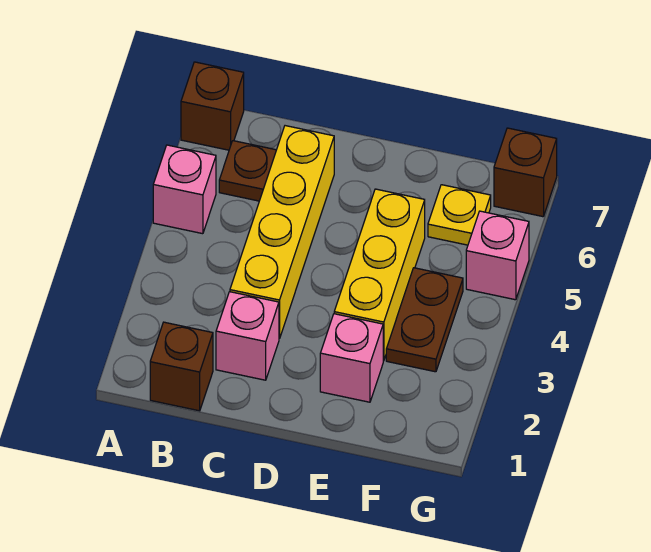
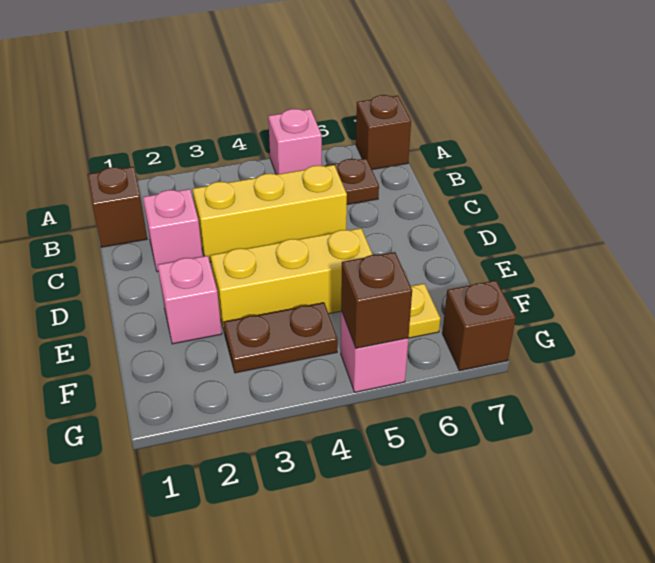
yellow 1x4 brick [230,126,334,339] -> yellow 1x3 brick [193,165,347,262]
none -> brown 1x1 brick [341,252,412,348]

